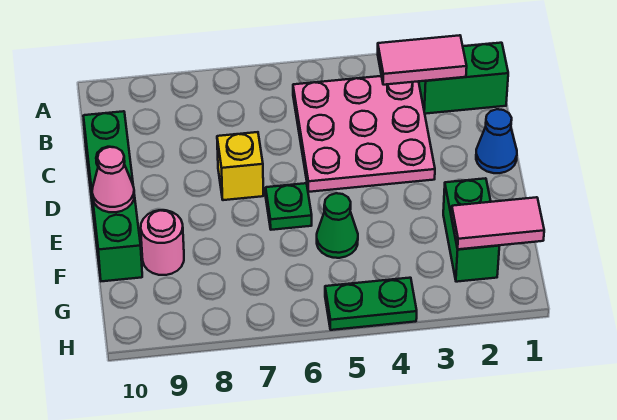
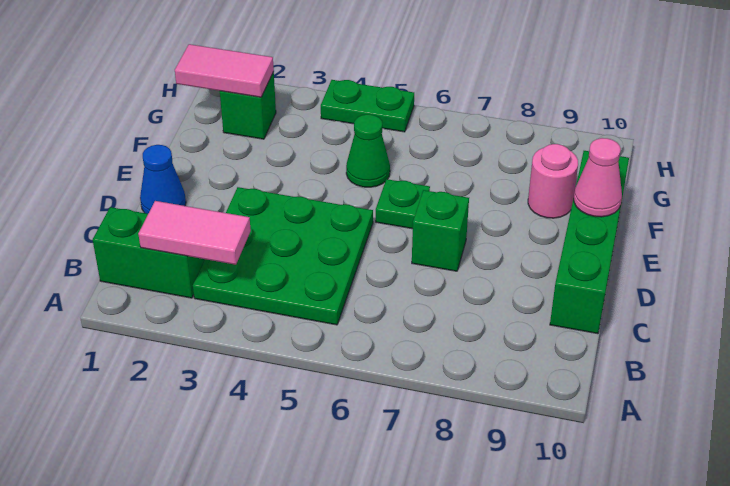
pink 3x3 plate [293,76,435,192] -> green 3x3 plate [193,187,373,325]
yellow 1x1 brick [217,132,263,200] -> green 1x1 brick [412,190,469,271]
green 1x2 brick [443,178,499,282] -> green 1x1 brick [220,72,276,139]

